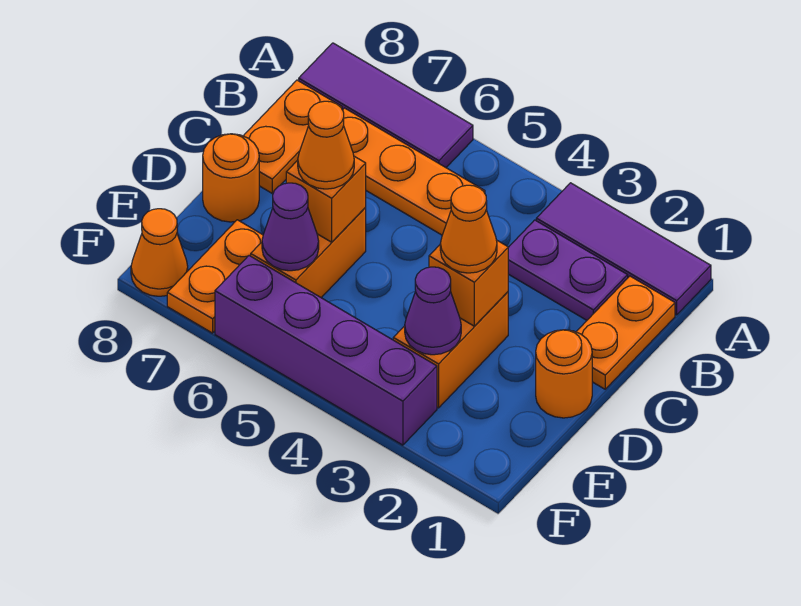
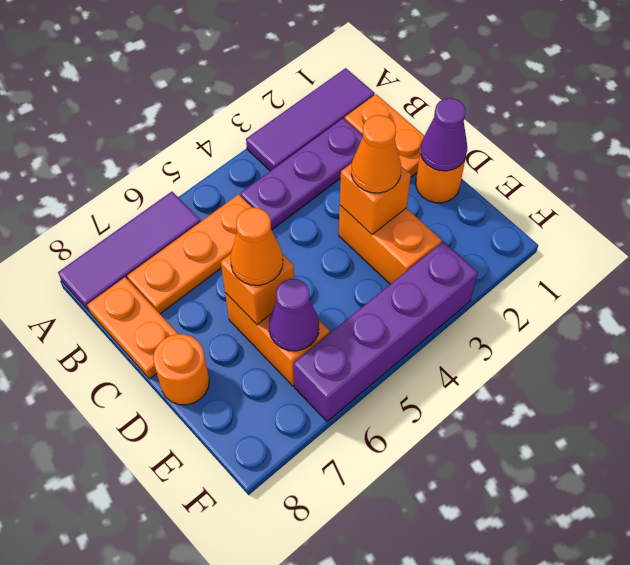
purple 1x2 plate [508,220,628,320] -> purple 1x3 plate [240,118,363,230]
purple 1x1 cone [405,267,461,355] -> purple 1x1 cone moved to [421,98,467,171]
orange 1x2 plate [167,220,263,333] -> none
orange 1x1 cone [131,209,188,296] -> none

